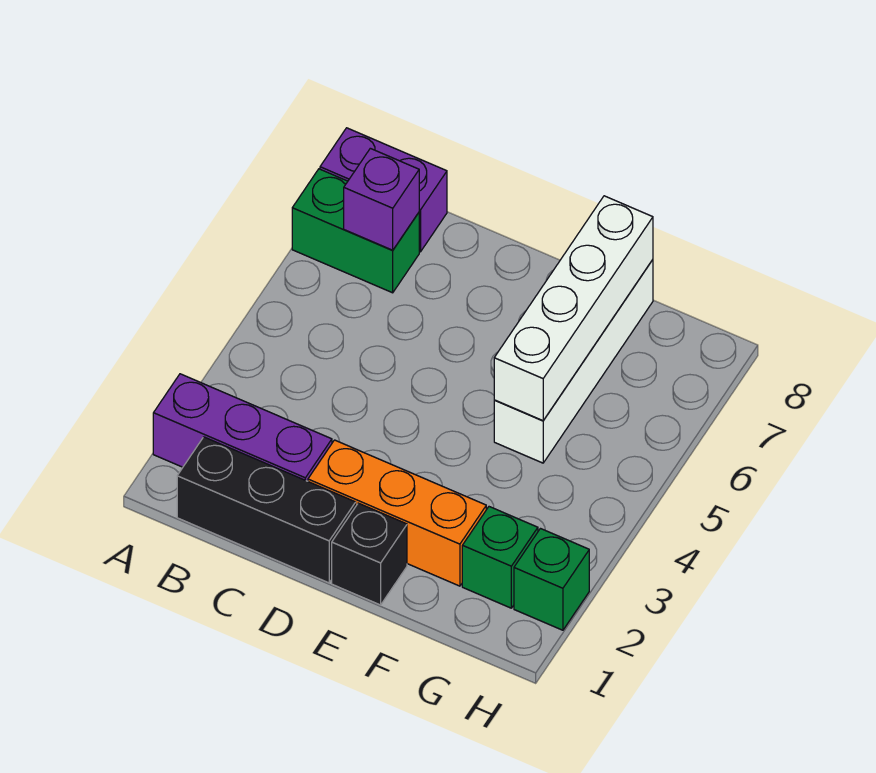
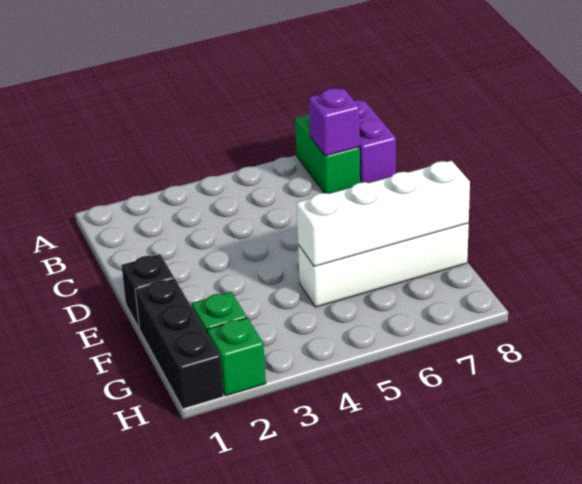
purple 1x3 brick [153,374,332,481] -> none
black 1x3 brick [177,437,356,583] -> black 1x3 brick moved to [135,279,223,409]
orange 1x3 brick [308,440,486,586] -> none

